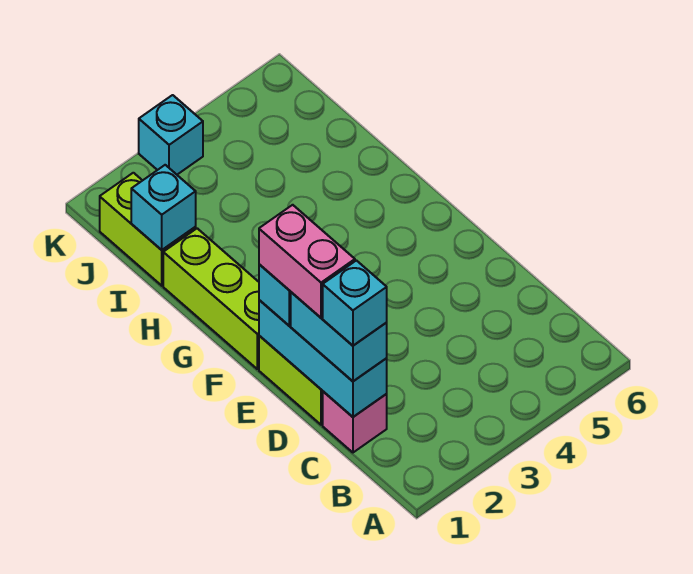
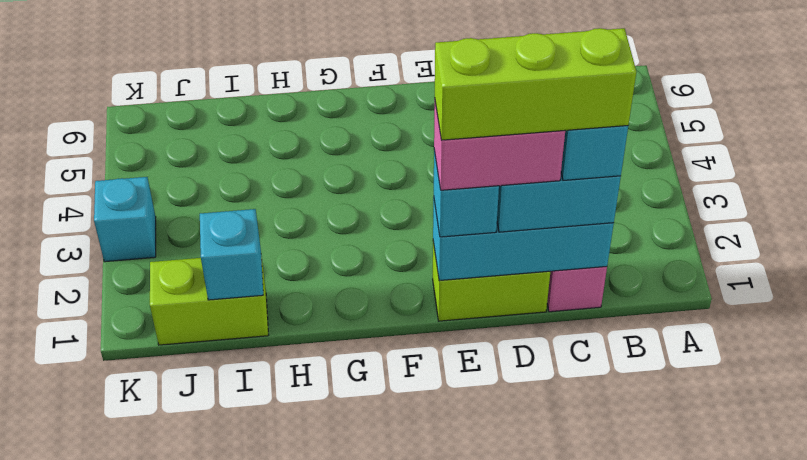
lime 1x3 brick [163,228,259,369] -> lime 1x3 brick moved to [435,28,636,140]

